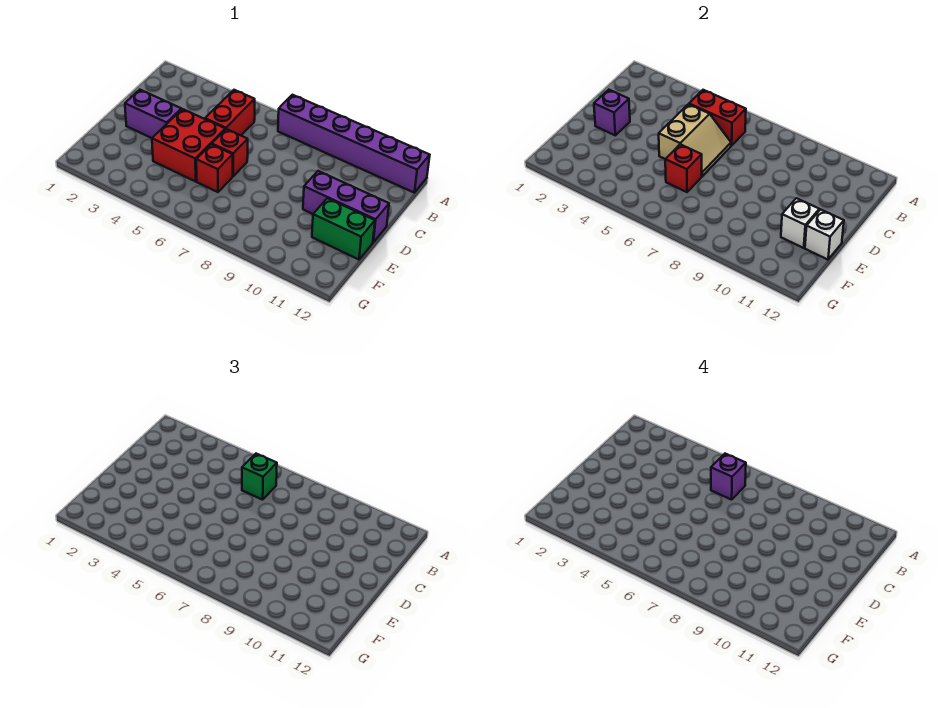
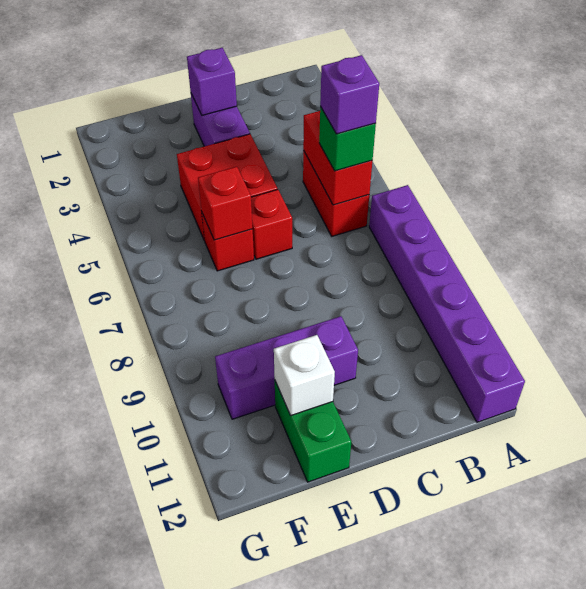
red 1x2 brick [205,90,255,135] -> red 1x2 brick turned to [303,150,369,236]
tan 2x2 slope [659,104,731,176] -> none
purple 1x3 brick [303,171,389,242] -> purple 1x3 brick turned to [215,316,358,419]
white 1x1 brick [805,209,844,260] -> none

